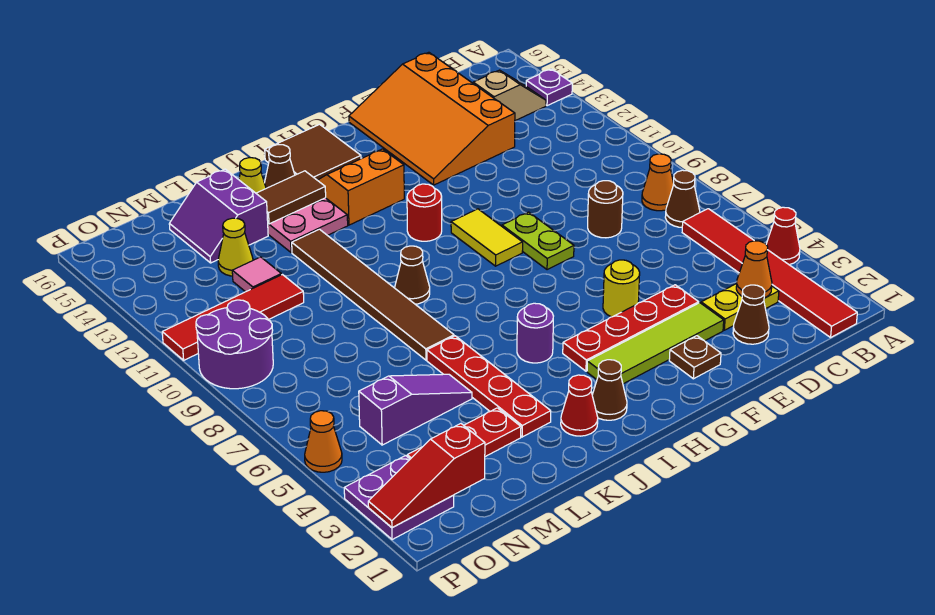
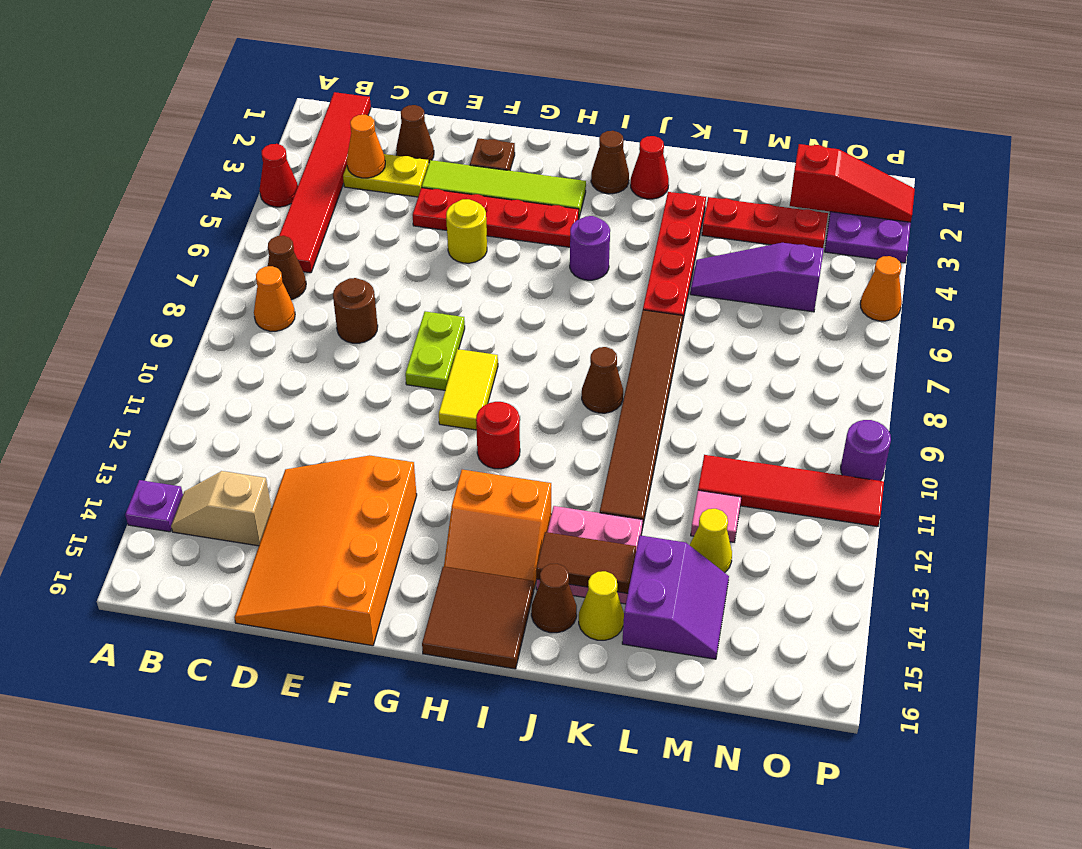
orange 3x4 slope [349,52,515,185] -> orange 3x4 slope turned to [234,456,417,646]
purple 2x2 round brick [196,300,273,389] -> purple 1x1 round brick [841,420,891,481]

